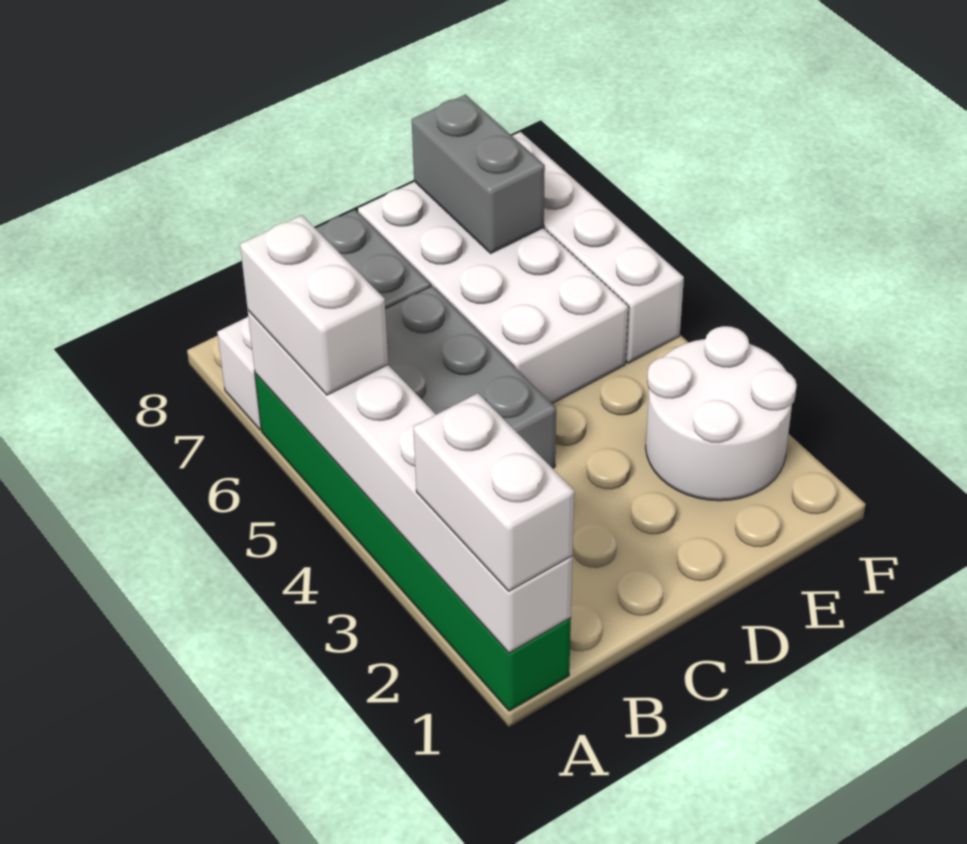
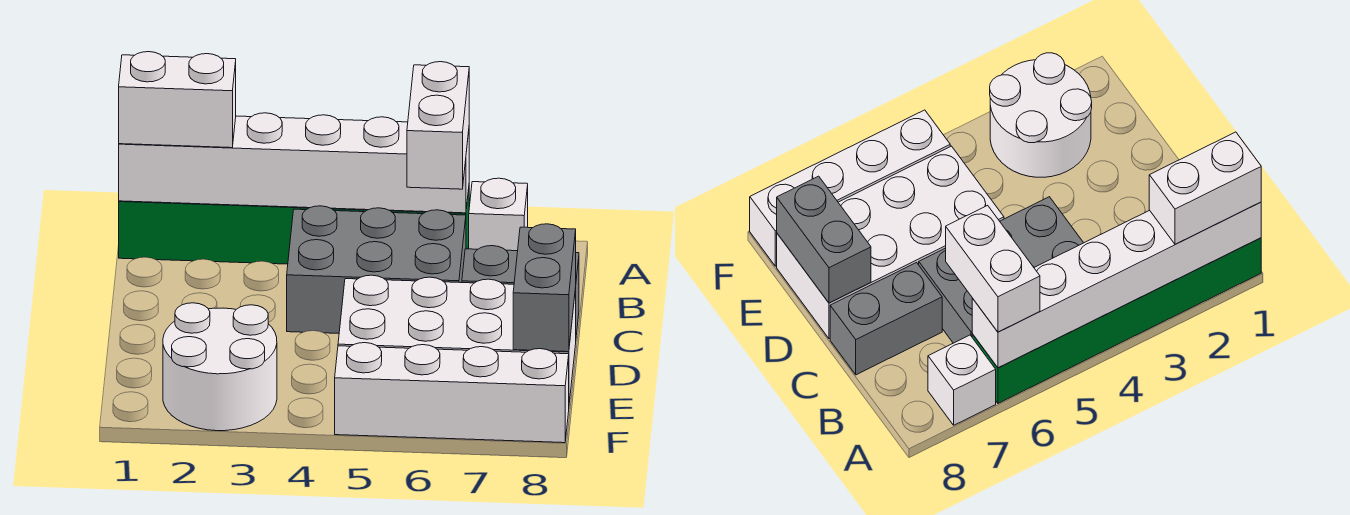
white 1x2 brick [240,215,388,395] -> white 1x2 brick turned to [407,62,469,189]
grey 1x2 brick [412,94,545,253] -> grey 1x2 brick turned to [513,224,576,352]

